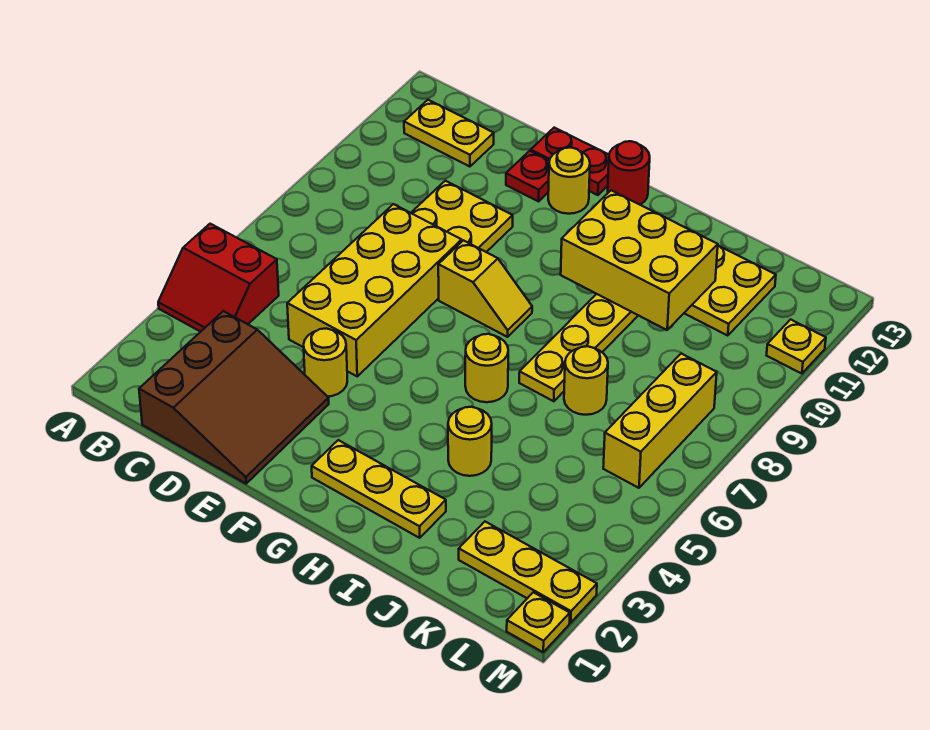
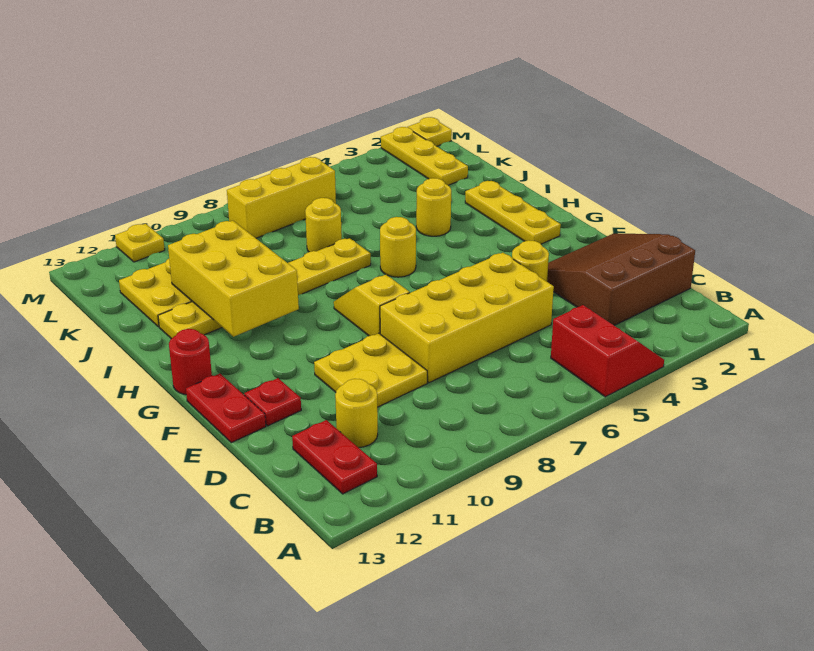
yellow 1x2 plate [404,100,494,167] -> red 1x2 plate [292,420,377,494]
yellow 1x1 round brick [548,148,590,214] -> yellow 1x1 round brick moved to [335,379,378,448]

